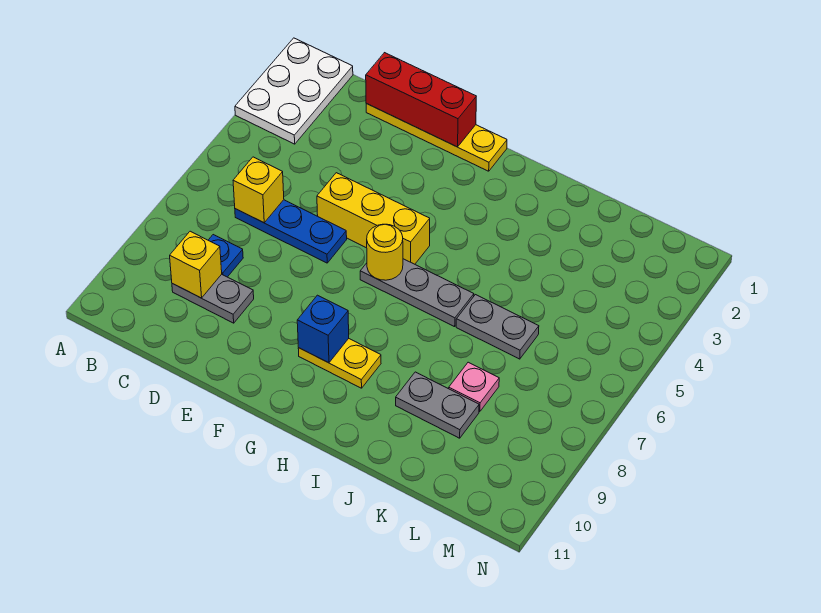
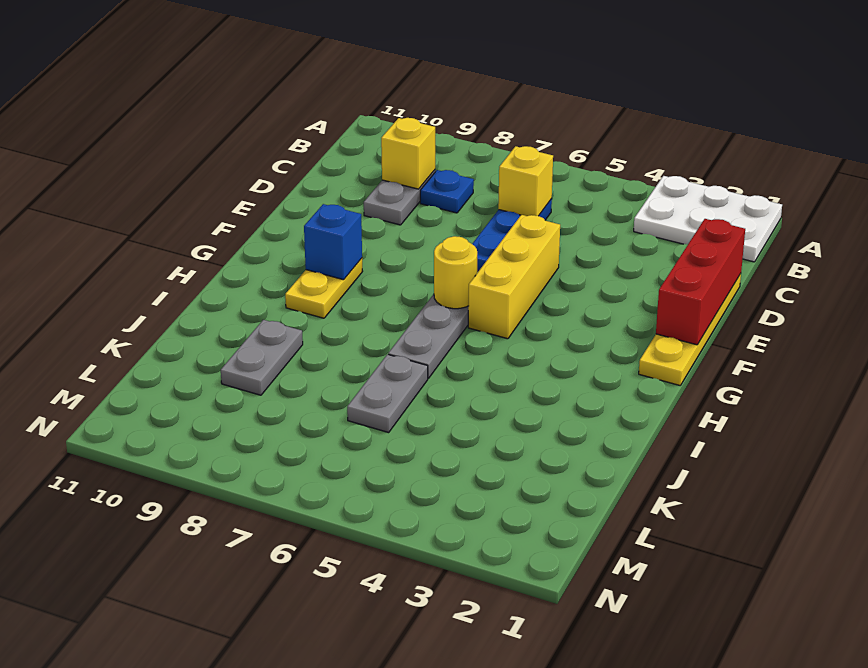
pink 1x1 plate [449,362,499,412] -> none

